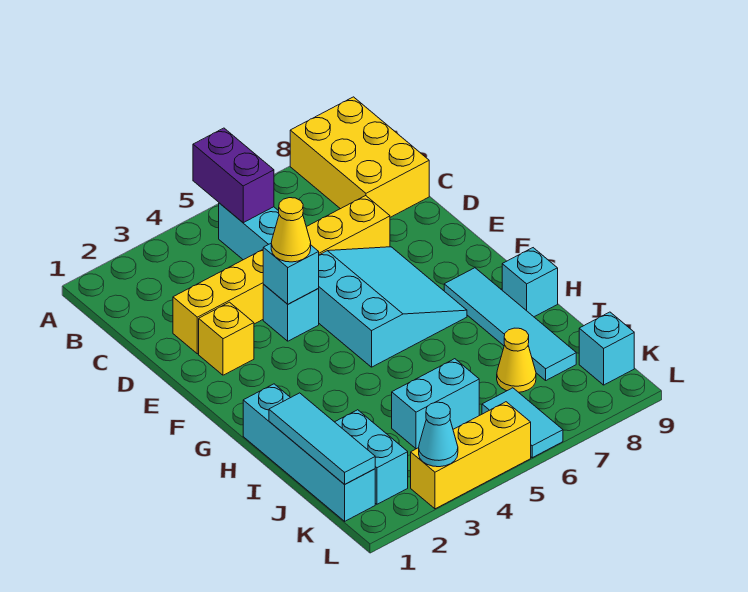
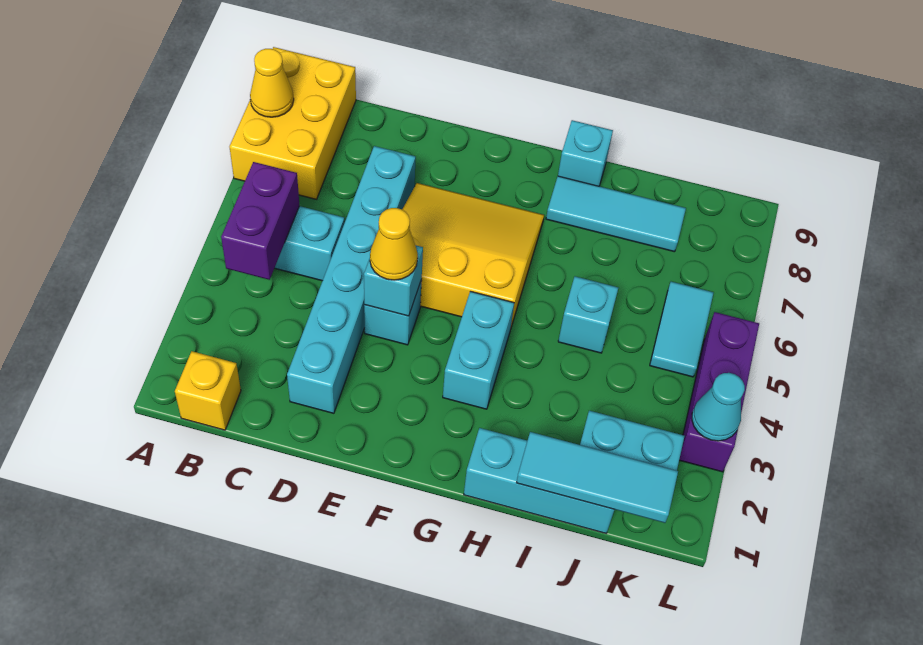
purple 1x2 brick [193,128,274,223] -> purple 1x2 brick turned to [221,162,299,280]
yellow 2x3 brick [290,97,429,217] -> yellow 2x3 brick turned to [230,47,356,199]
yellow 1x6 brick [173,196,390,354] -> cyan 1x6 brick [287,146,416,413]
yellow 1x1 brick [199,302,254,375] -> yellow 1x1 brick moved to [175,351,241,430]
cyan 3x3 slope [318,247,467,367] -> yellow 3x3 slope [402,183,544,327]
cyan 1x4 tile [444,268,576,380] -> cyan 1x3 tile [546,176,686,252]
cyan 1x4 brick [243,384,375,521] -> cyan 1x3 brick [464,428,614,533]
cyan 1x2 brick [392,359,479,449] -> cyan 1x2 brick moved to [443,291,514,409]
yellow 1x1 cone [497,328,536,392] -> yellow 1x1 cone moved to [250,49,294,117]
cyan 1x2 tile [482,388,563,458] -> cyan 1x2 tile turned to [650,282,713,377]
cyan 1x1 brick [579,312,634,385] -> cyan 1x1 brick moved to [558,276,618,353]
yellow 1x3 brick [411,402,531,509] -> purple 1x3 brick [679,312,759,472]

